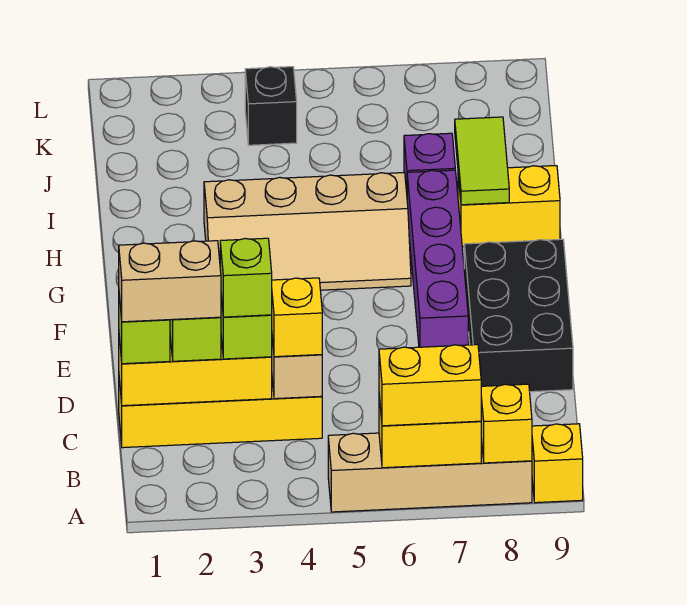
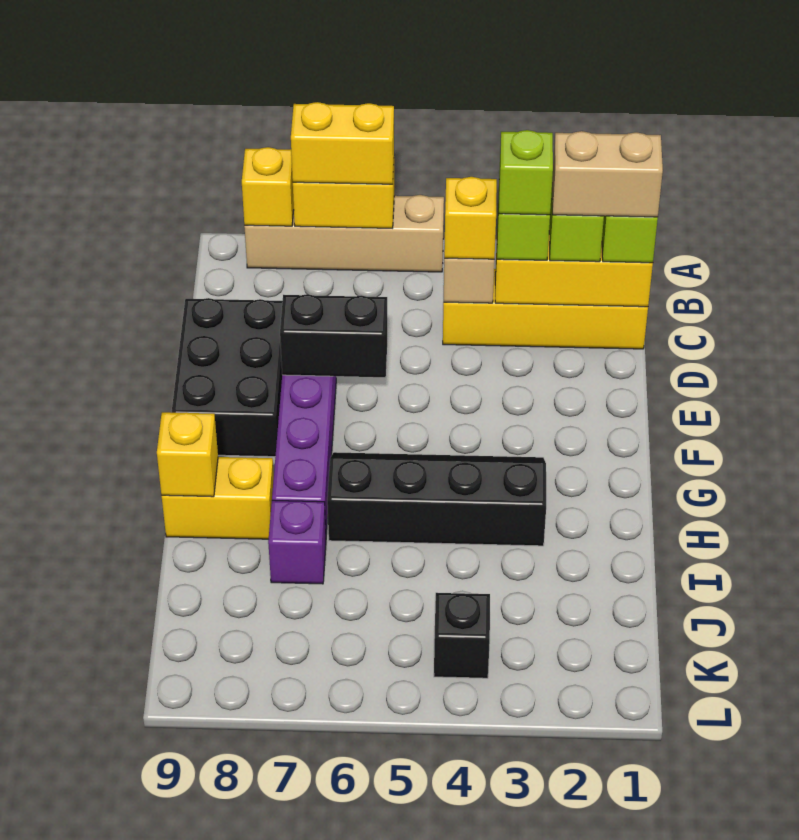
yellow 1x1 brick [532,424,583,503] -> yellow 1x1 brick moved to [157,412,218,497]
none -> black 1x2 brick [280,294,387,377]
tan 2x4 slope [204,173,411,290] -> black 2x4 slope [327,452,546,546]
lime 1x2 tile [455,117,509,205] -> none

